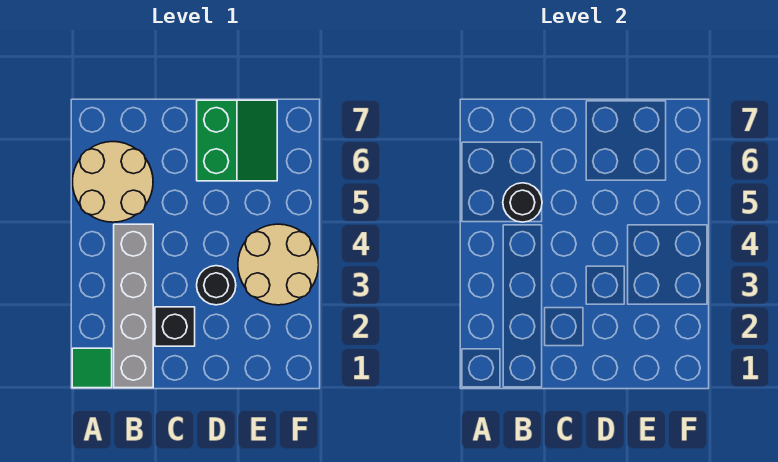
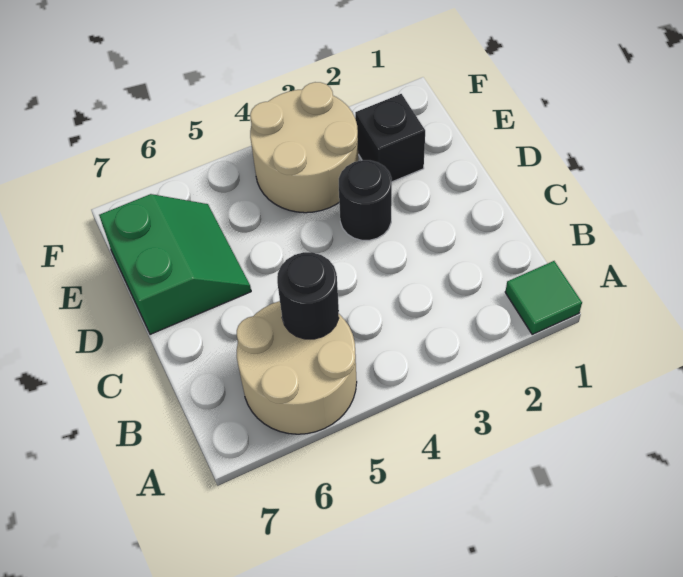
grey 1x4 brick [114,224,153,388] -> none
black 1x1 brick [155,307,195,346] -> black 1x1 brick moved to [355,94,425,182]
green 2x2 slope [197,100,277,181] -> green 2x2 slope turned to [99,194,251,334]

